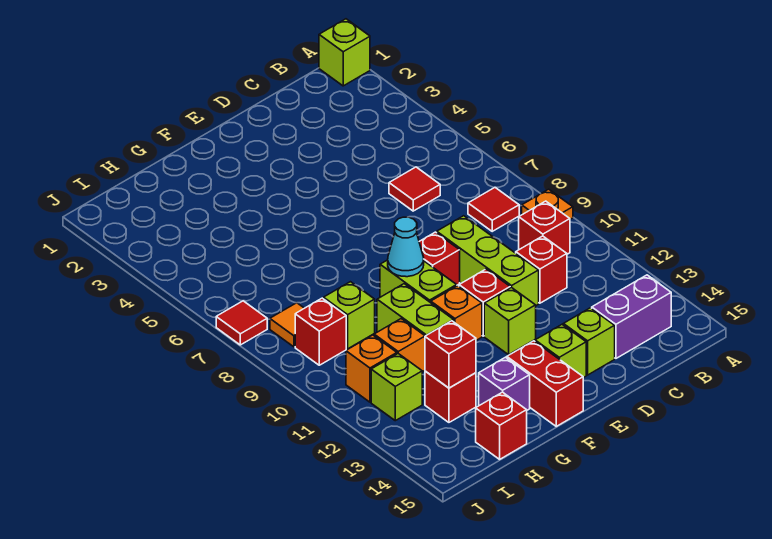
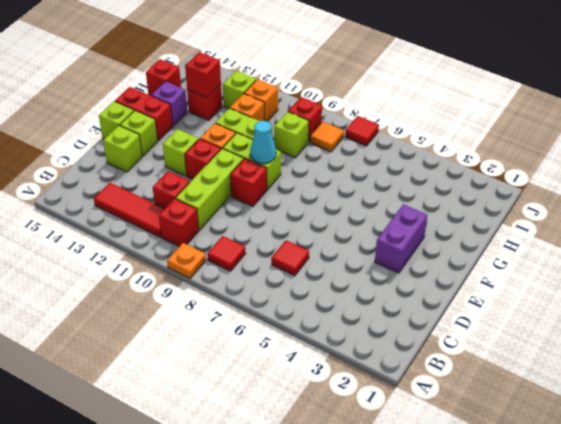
lime 1x1 brick [319,19,370,86] -> lime 1x1 brick moved to [99,101,134,139]
none -> red 1x3 tile [94,183,165,237]
purple 1x2 brick [592,275,671,358] -> purple 1x2 brick moved to [375,204,427,273]
lime 1x3 brick [437,216,539,305] -> lime 1x3 brick turned to [176,149,244,230]

